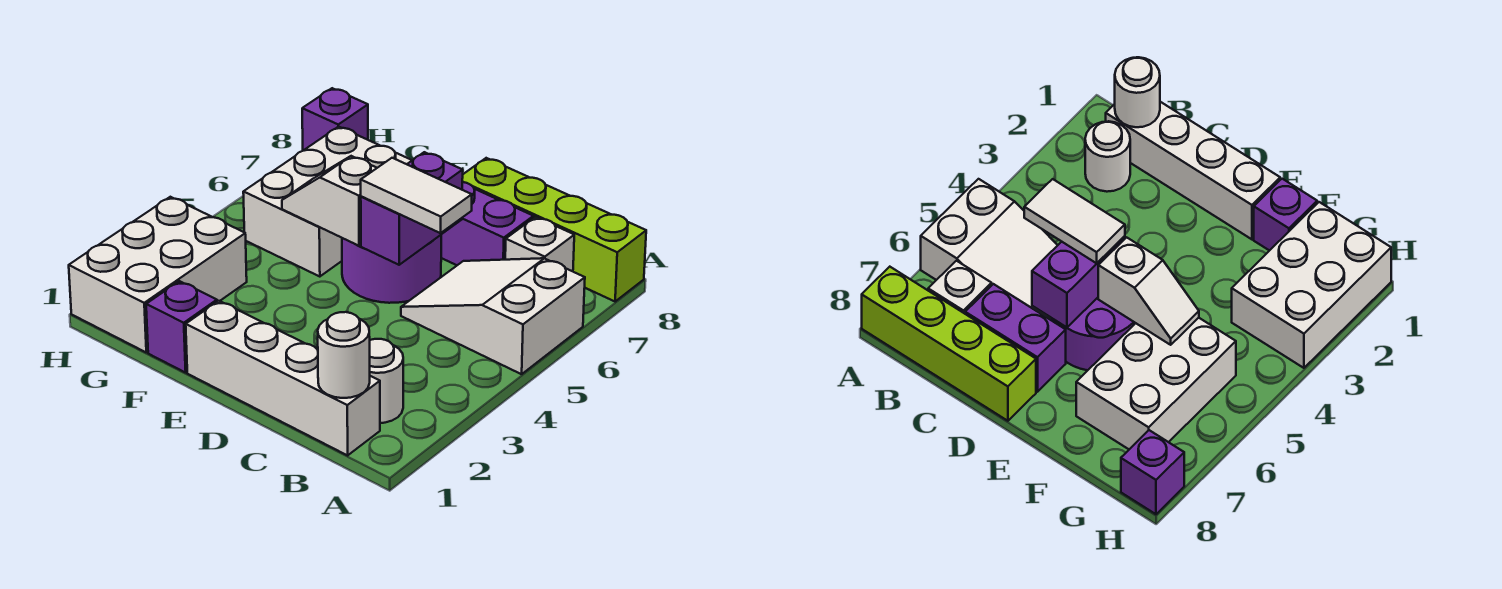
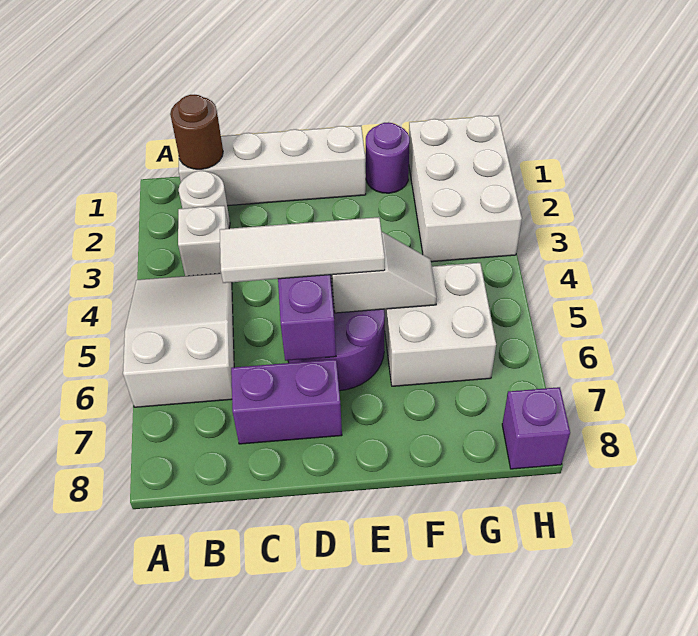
white 2x3 slope [401,258,585,374] -> white 2x3 slope turned to [123,273,234,407]
lime 1x4 brick [462,158,646,301] -> none
white 1x1 round brick [318,312,370,398] -> brown 1x1 round brick [170,95,223,169]
white 1x1 brick [505,217,574,271] -> white 1x1 brick moved to [178,206,228,276]
white 1x2 tile [361,158,472,233] -> white 1x3 tile [220,217,385,283]
purple 1x1 brick [146,281,217,373] -> purple 1x1 round brick [365,122,410,193]
white 2x3 brick [243,127,412,277] -> white 2x2 brick [384,263,496,386]

